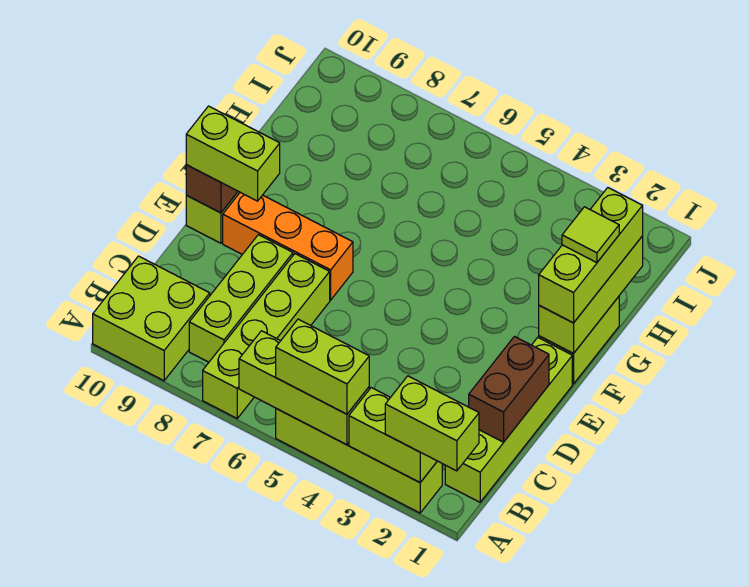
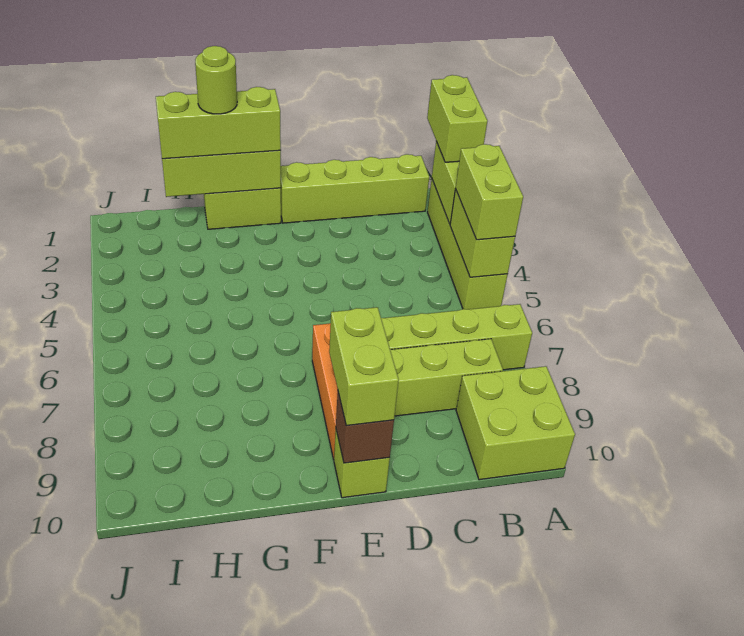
lime 1x3 brick [239,331,369,445] -> lime 1x2 brick [450,189,515,277]
brown 1x2 brick [469,337,549,442] -> none
lime 1x1 tile [562,207,619,263] -> lime 1x1 round brick [195,46,237,114]

